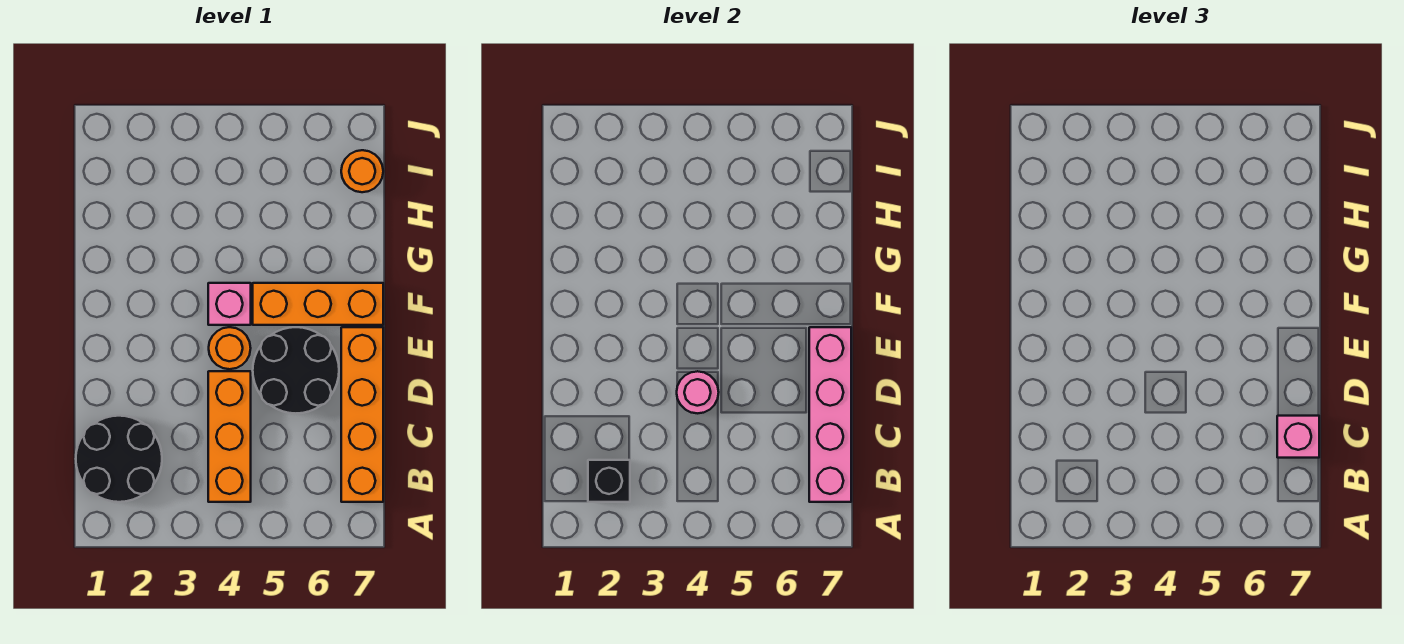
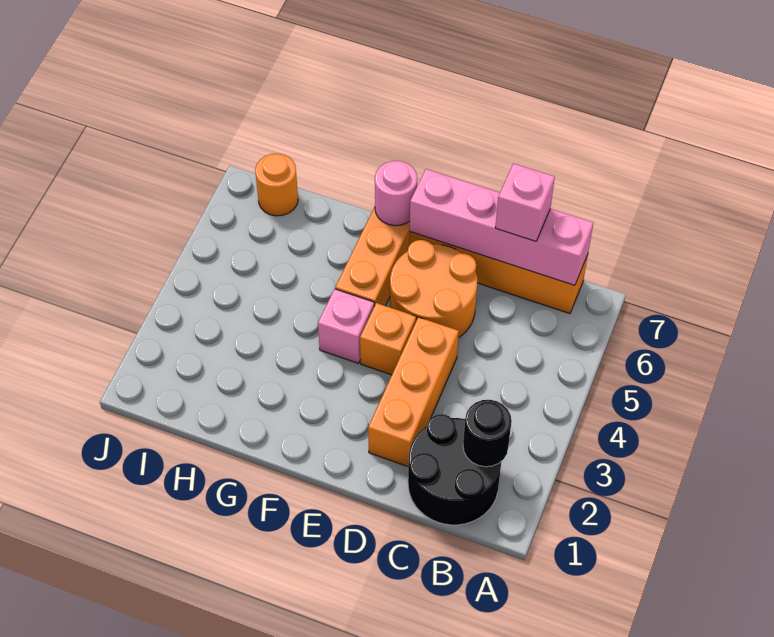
black 1x1 brick [588,460,630,502] -> black 1x1 round brick [463,400,512,467]
orange 1x3 brick [208,371,251,502] -> orange 1x3 brick turned to [368,317,459,467]
pink 1x1 round brick [677,371,719,413] -> pink 1x1 round brick moved to [375,161,417,226]
black 2x2 round brick [253,327,339,413] -> orange 2x2 round brick [390,240,477,338]
orange 1x1 round brick [209,327,251,369] -> orange 1x1 brick [360,303,416,375]

